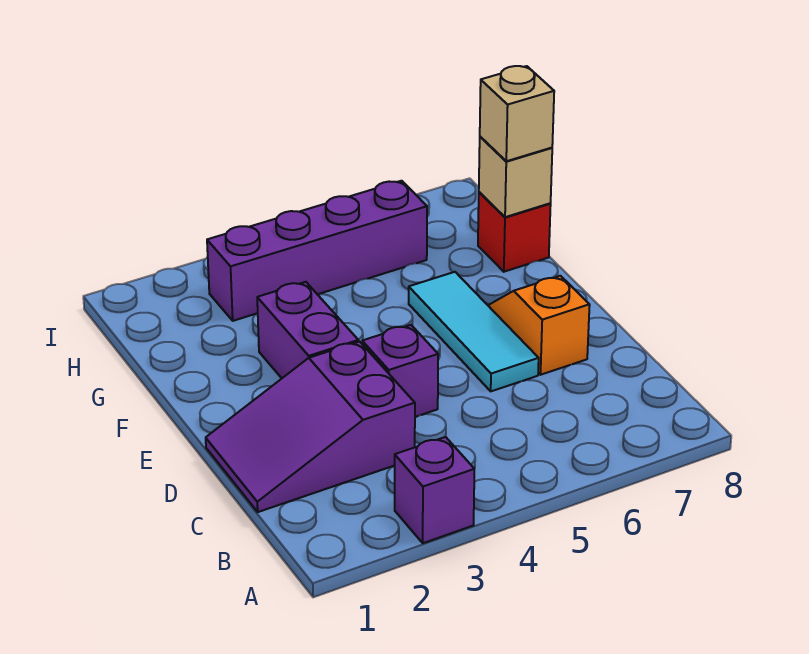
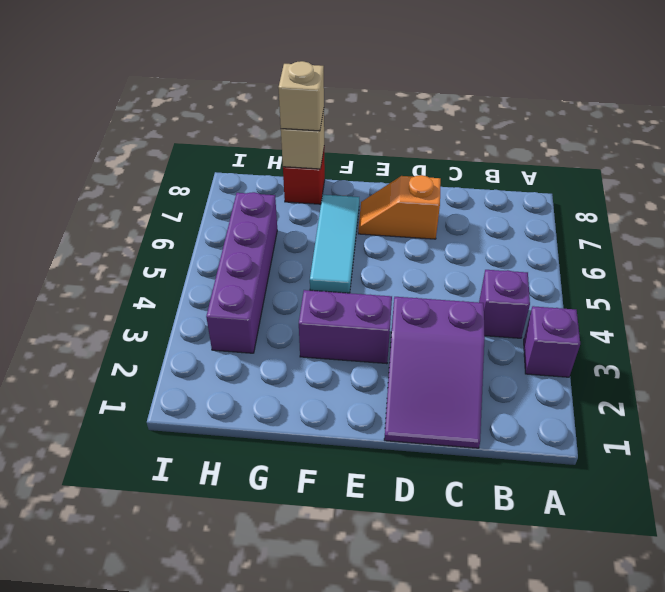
purple 1x1 brick [362,325,438,417] -> purple 1x1 brick moved to [479,270,530,338]
cyan 1x3 tile [409,272,539,391] -> cyan 1x3 tile turned to [310,195,359,293]

